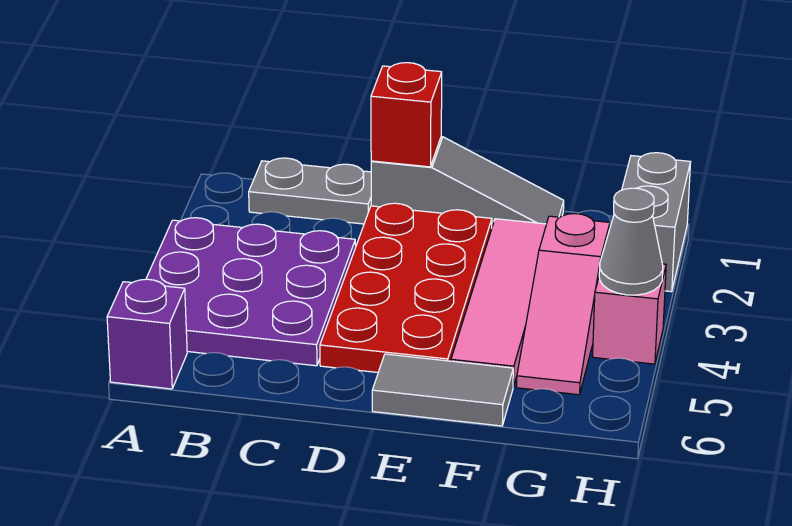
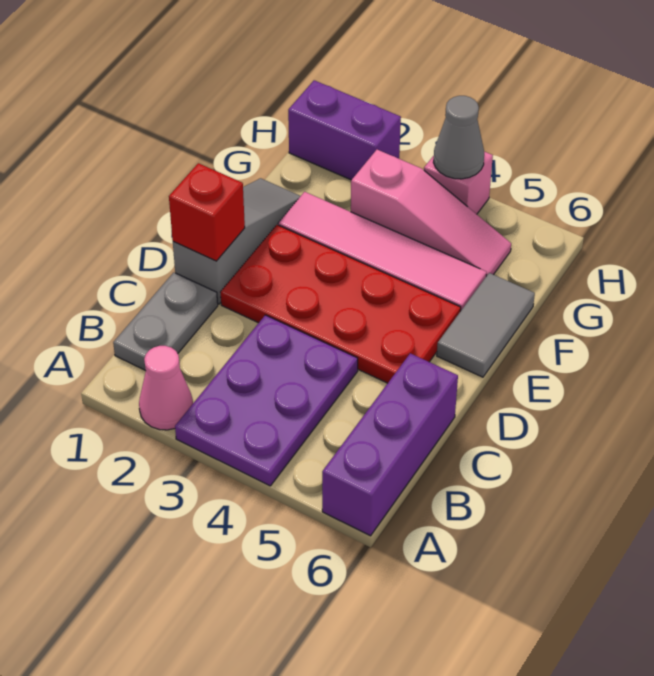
none -> pink 1x1 cone [139,346,193,430]
purple 3x3 plate [146,218,356,366] -> purple 2x3 plate [175,315,358,486]
purple 1x1 brick [107,279,187,389] -> purple 1x3 brick [322,353,458,536]
grey 1x2 brick [622,153,691,292] -> purple 1x2 brick [288,80,401,180]

